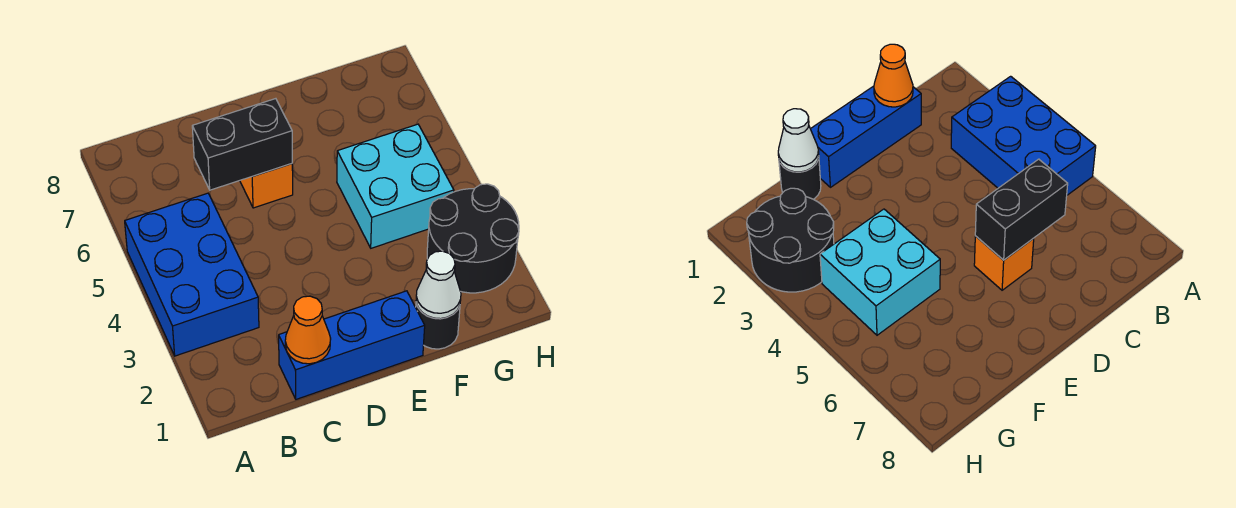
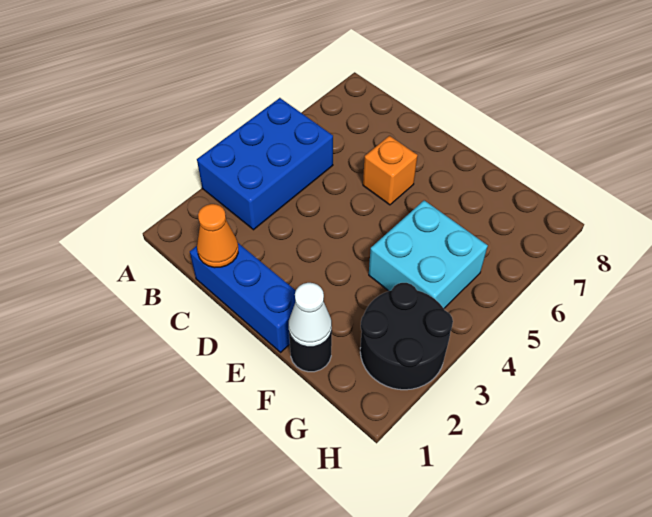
black 1x2 brick [192,99,292,190] -> none

